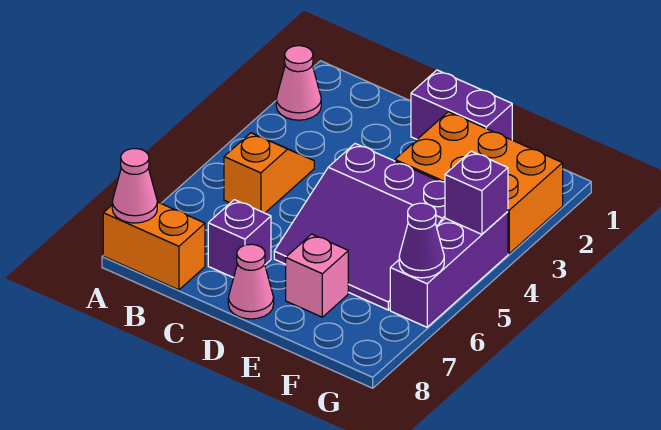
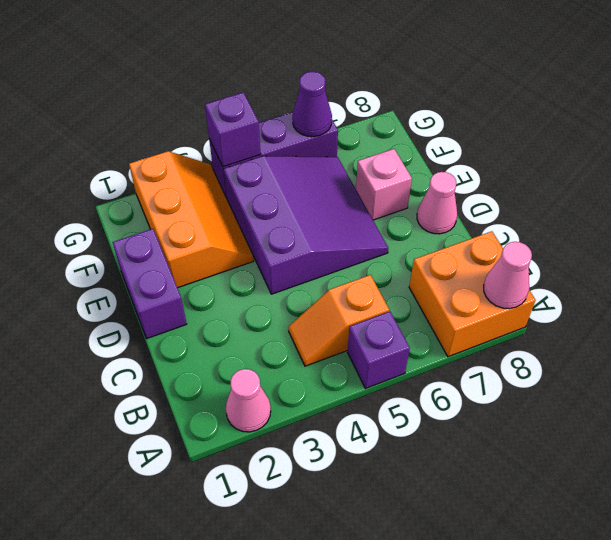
orange 1x2 brick [103,202,205,290] -> orange 2x2 brick [409,231,536,357]
purple 1x1 brick [208,200,271,278] -> purple 1x1 brick moved to [348,312,410,388]
orange 2x3 brick [395,112,563,254] -> orange 2x3 slope [129,151,254,288]

